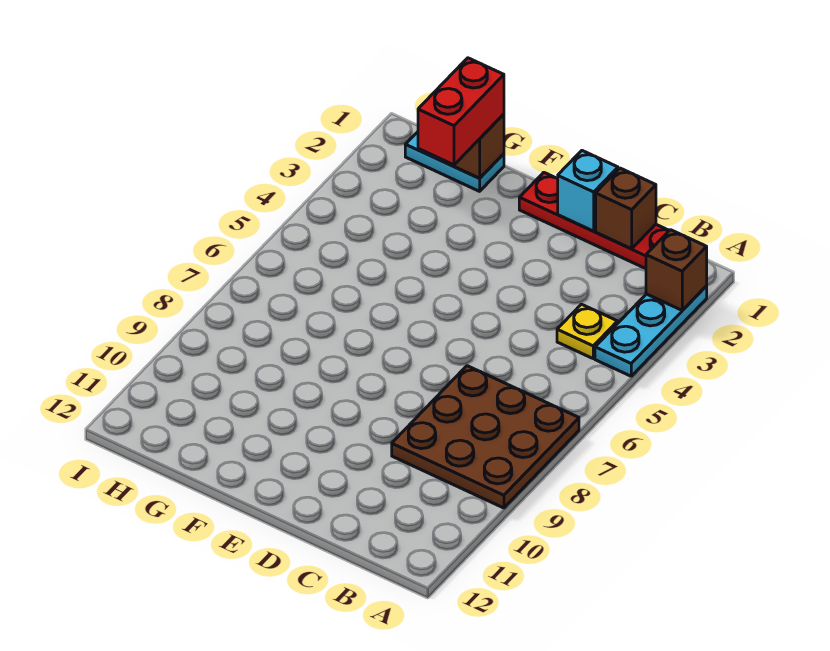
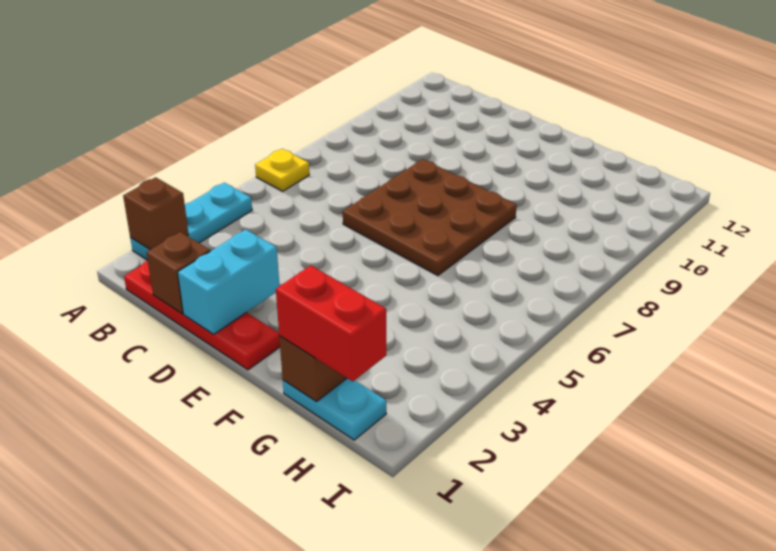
brown 3x3 plate [392,366,579,508] -> brown 3x3 plate moved to [343,159,517,276]
yellow 1x1 plate [557,304,618,358] -> yellow 1x1 plate moved to [255,149,309,191]
cyan 1x1 brick [558,151,618,231] -> cyan 1x2 brick [178,229,280,334]
red 1x2 brick [418,58,504,165] -> red 1x2 brick turned to [276,265,386,381]

